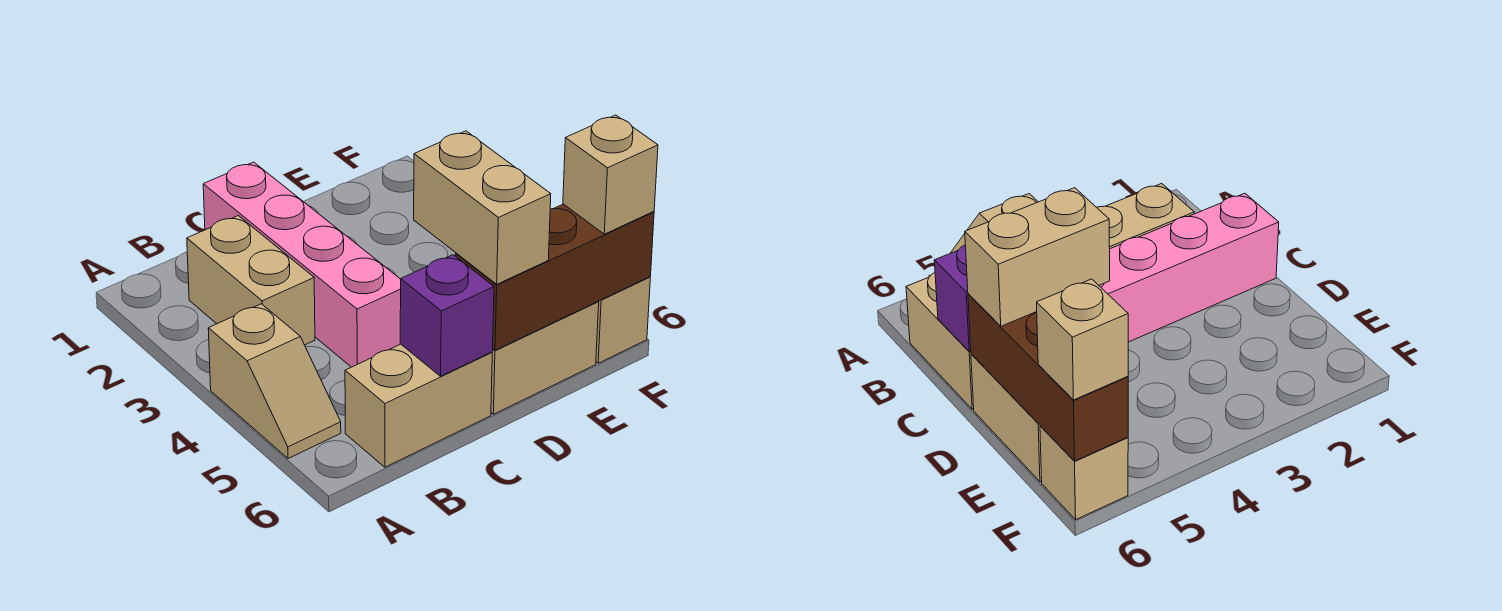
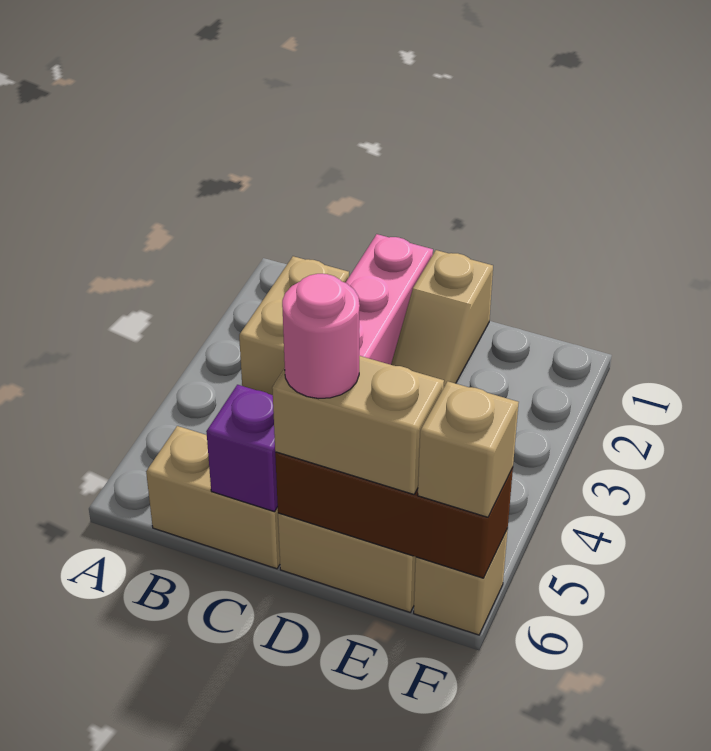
tan 1x2 slope [208,304,341,458] -> tan 1x2 slope moved to [391,250,493,387]
tan 1x2 brick [414,131,551,284] -> tan 1x2 brick turned to [272,356,444,494]
none -> pink 1x1 round brick [282,274,360,399]

